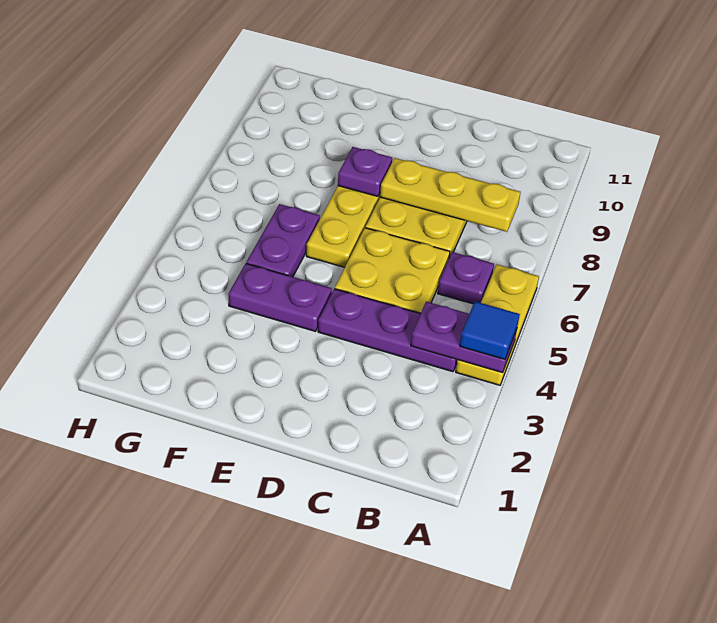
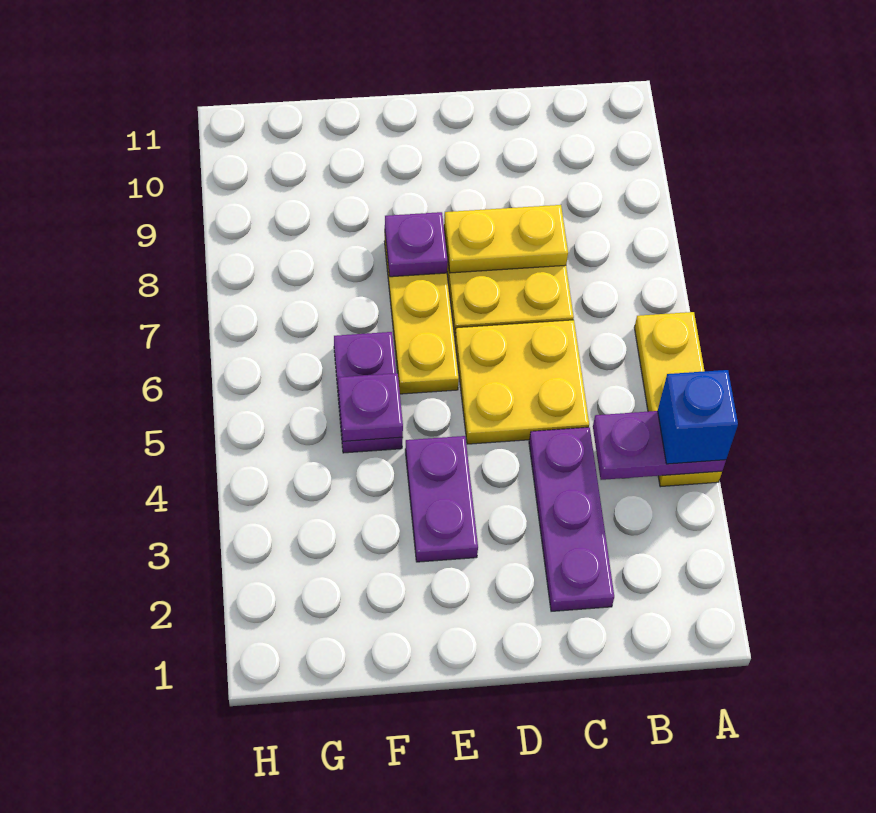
blue 1x1 tile [460,301,520,359] -> blue 1x1 brick [658,370,738,464]
purple 1x3 plate [318,289,457,372] -> purple 1x3 plate turned to [529,427,614,611]
purple 1x1 plate [438,252,494,304] -> purple 1x1 plate moved to [338,373,403,441]
yellow 1x3 plate [380,158,520,232] -> yellow 1x2 plate [444,205,568,273]
purple 1x2 plate [228,264,332,331] -> purple 1x2 plate turned to [405,436,478,562]

